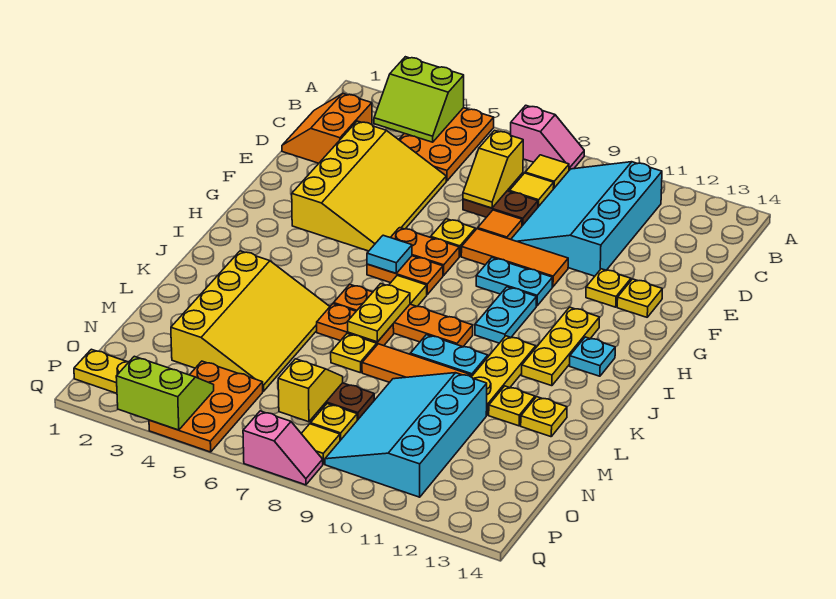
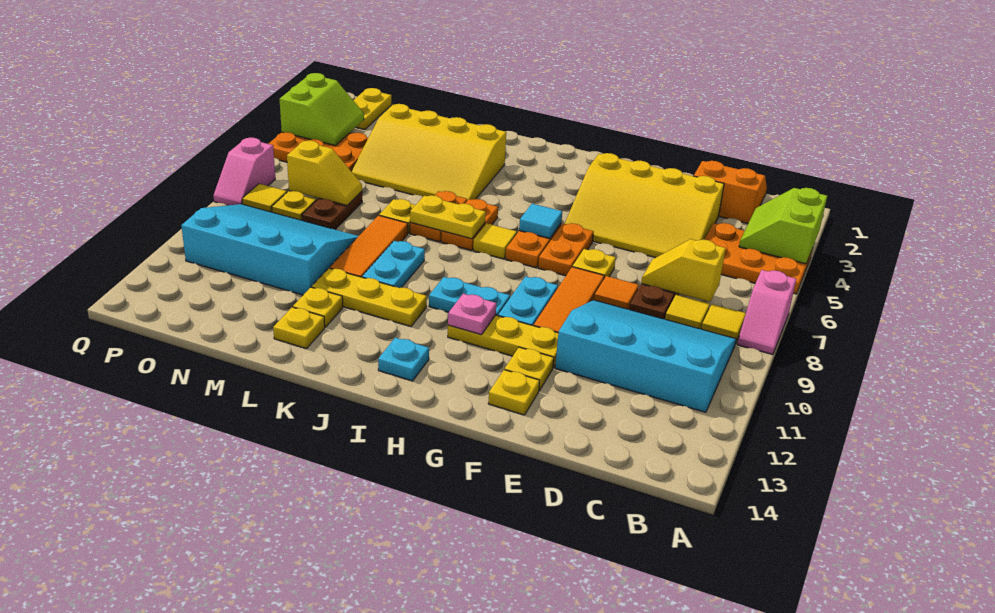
none -> pink 1x1 plate [448,294,496,335]
yellow 1x3 plate [522,307,600,386] -> yellow 1x3 plate moved to [448,315,558,368]
orange 1x4 plate [334,284,473,347] -> orange 1x2 plate [441,199,498,250]

